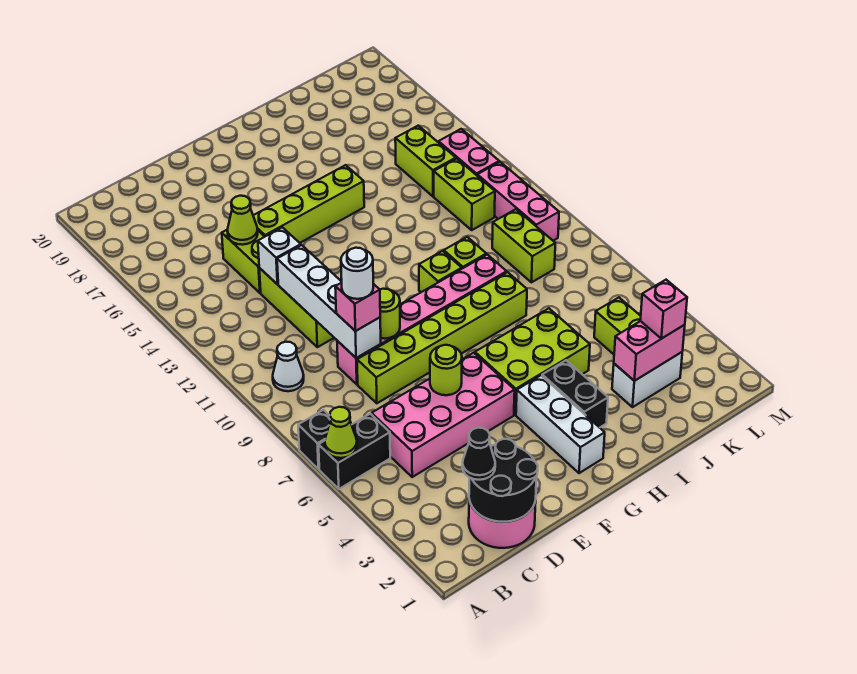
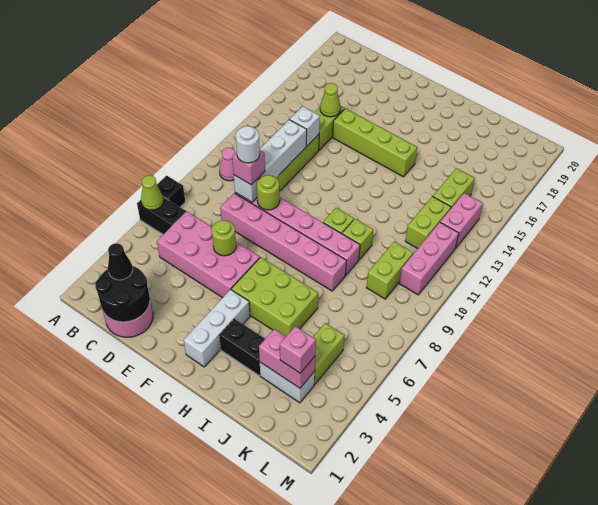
white 1x1 cone [273,342,304,391] -> pink 1x1 cone [219,147,235,181]
lime 1x6 brick [357,272,527,403] -> pink 1x6 brick [220,193,346,291]
black 1x2 brick [542,360,608,428] -> black 1x2 brick turned to [219,319,265,375]

